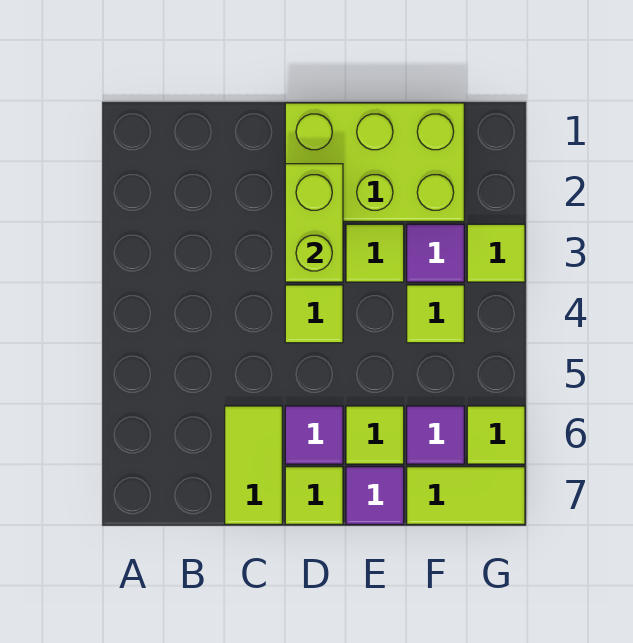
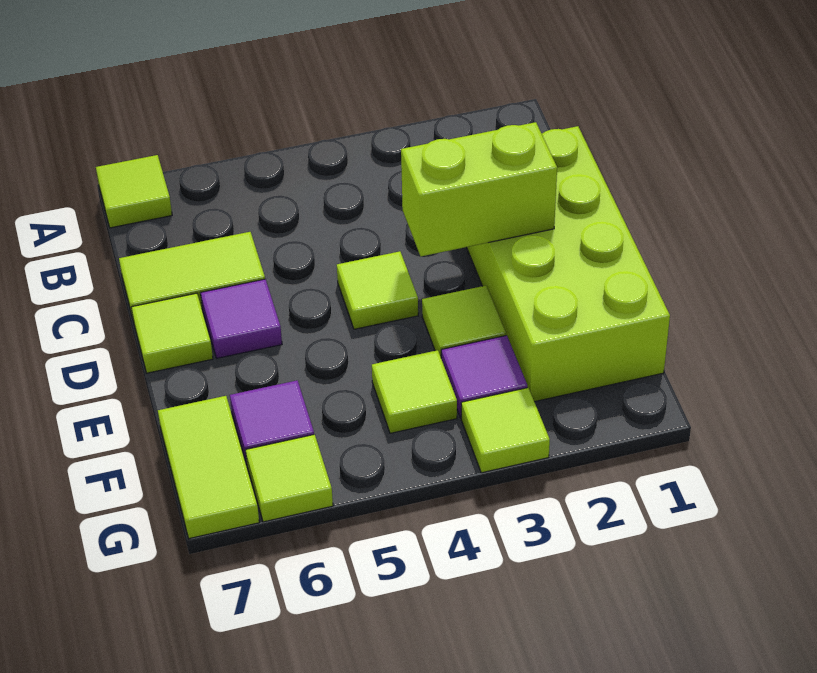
lime 2x3 brick [285,103,464,221] -> lime 2x4 brick [466,126,670,402]
lime 1x1 tile [346,406,404,464] -> lime 1x1 tile moved to [96,155,172,228]
purple 1x1 tile [346,467,404,524] -> none

